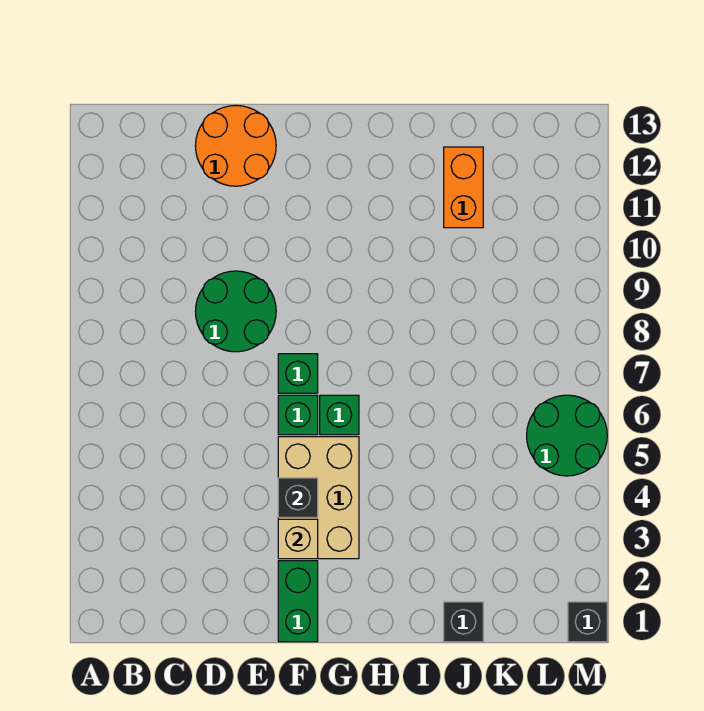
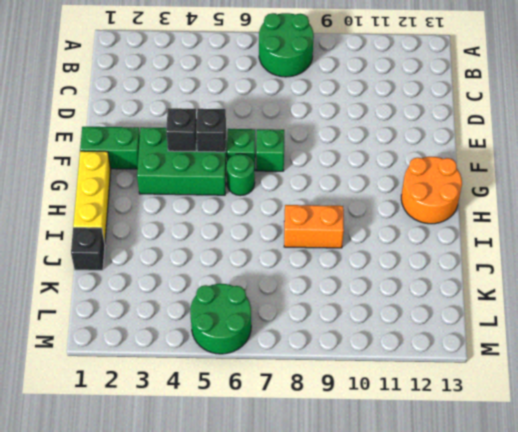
green 2x2 round brick [195,271,276,352] -> green 2x2 round brick moved to [259,13,314,77]
orange 2x2 round brick [195,106,276,186] -> orange 2x2 round brick moved to [401,157,462,224]
tan 2x3 brick [278,437,359,559] -> green 2x3 brick [137,127,227,195]
tan 1x1 brick [278,519,318,559] -> none
none -> yellow 1x3 brick [73,151,111,243]
green 1x1 brick [320,395,359,435] -> green 1x1 round brick [226,154,255,195]
orange 1x2 brick [444,147,483,228] -> orange 1x2 brick moved to [284,205,344,248]
black 1x1 brick [568,602,607,642] -> black 1x1 brick moved to [196,109,226,152]

